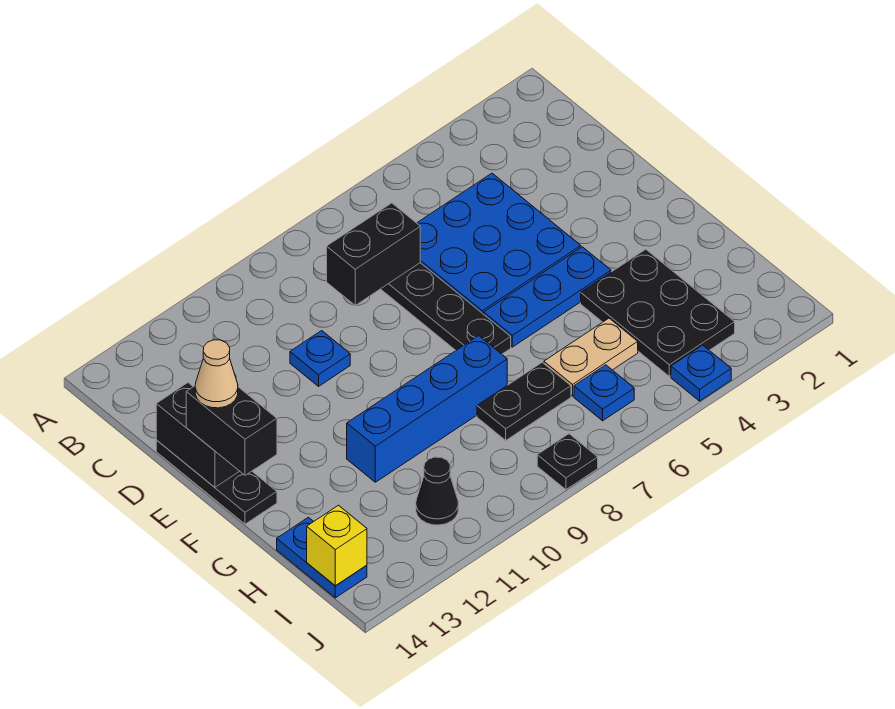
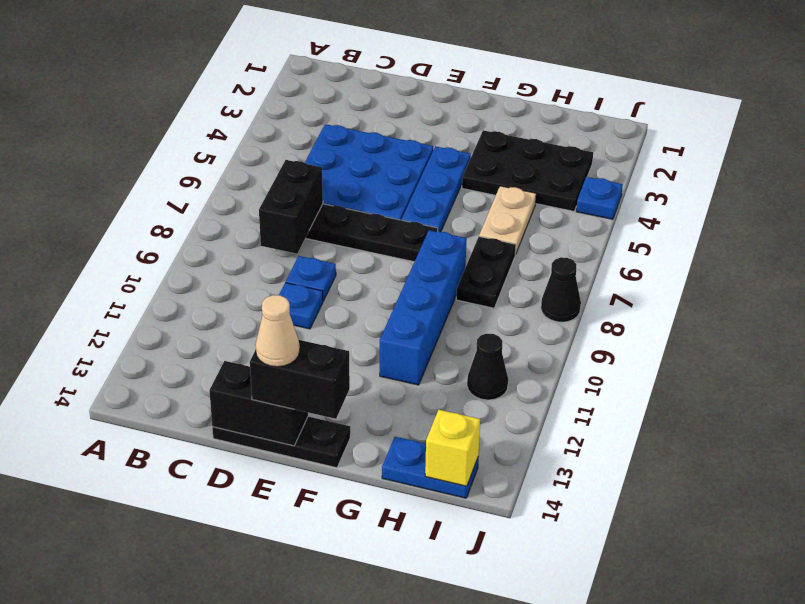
blue 1x1 plate [574,365,634,421] -> blue 1x1 plate moved to [286,256,336,301]
black 1x1 plate [537,434,598,490] -> black 1x1 cone [541,257,581,322]

